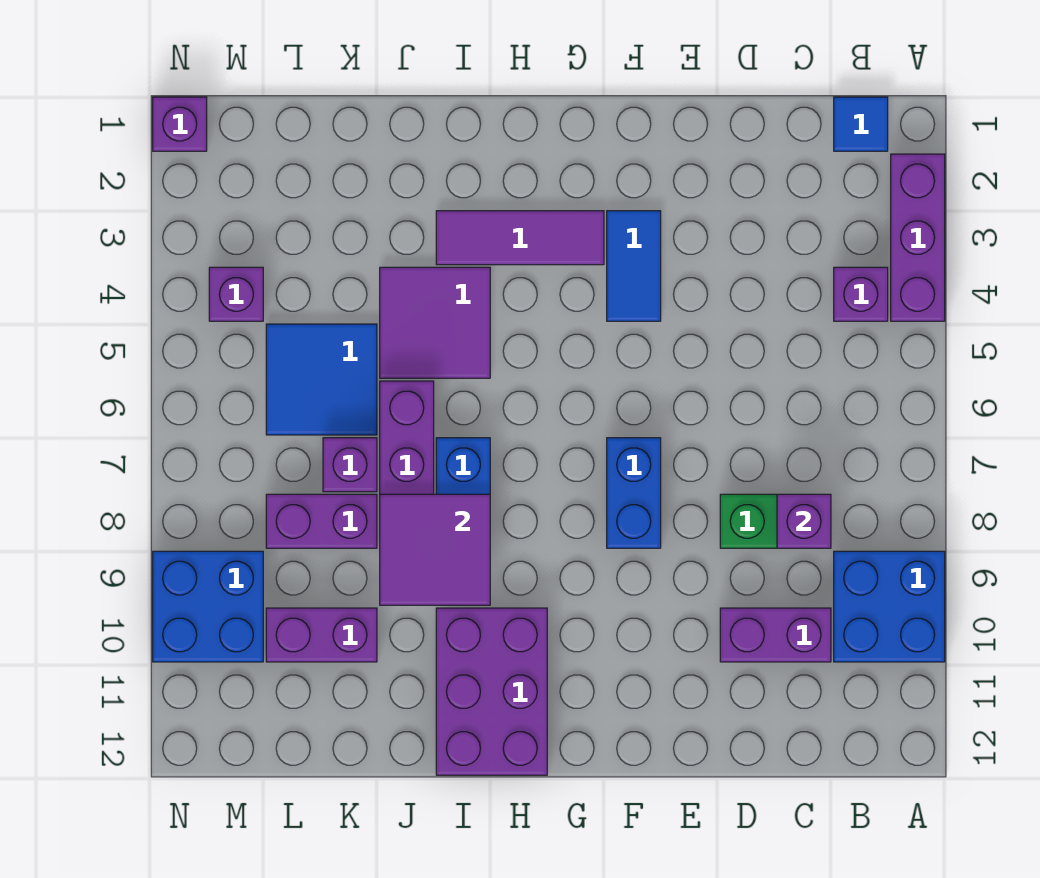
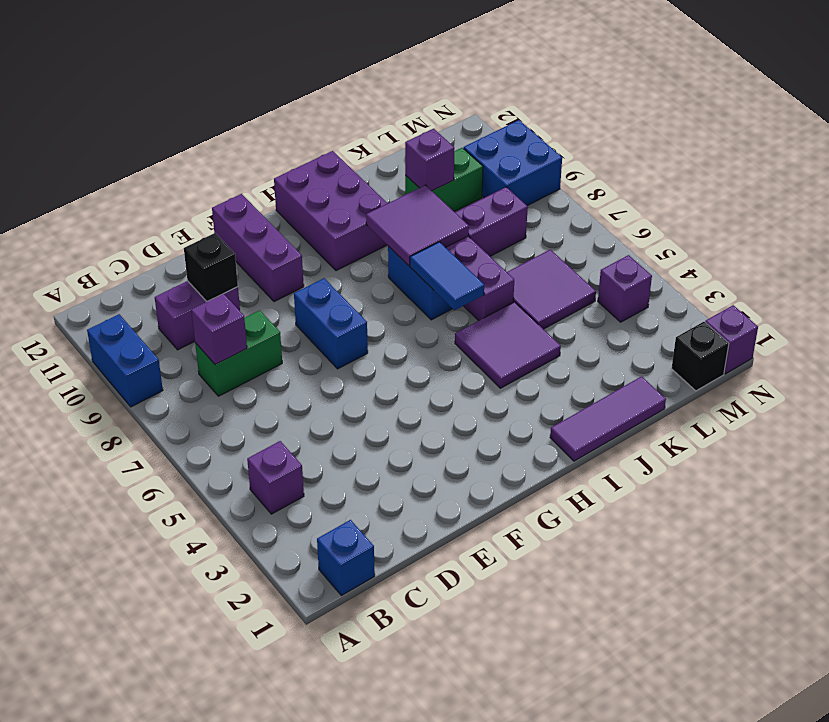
purple 1x3 brick [891,154,945,321] -> purple 1x3 brick moved to [212,194,304,302]
blue 2x2 brick [834,551,945,662] -> blue 1x2 brick [87,314,163,407]
blue 1x1 tile [834,97,888,151] -> blue 1x1 brick [317,520,375,596]
none -> black 1x1 brick [184,233,238,302]
blue 1x2 tile [607,211,661,321] -> blue 1x2 tile moved to [410,242,484,310]
purple 1x3 tile [436,211,604,265] -> purple 1x3 tile moved to [550,377,666,461]
blue 2x2 tile [266,324,377,435] -> purple 2x2 tile [507,250,596,329]
purple 1x1 brick [323,438,377,492] -> purple 1x1 brick moved to [405,129,454,191]
purple 1x2 brick [266,608,377,662] -> green 1x2 brick [405,148,483,212]
none -> black 1x1 brick [671,322,729,391]

